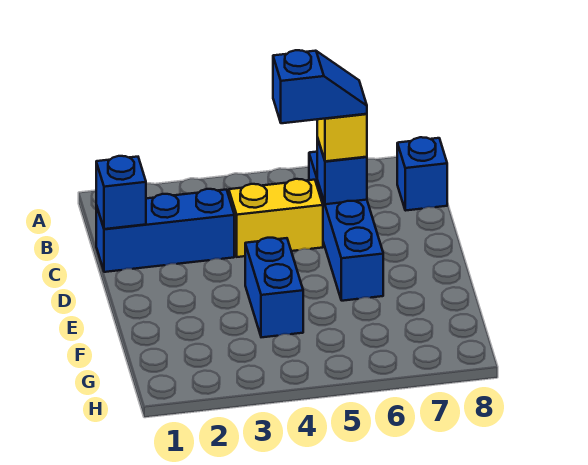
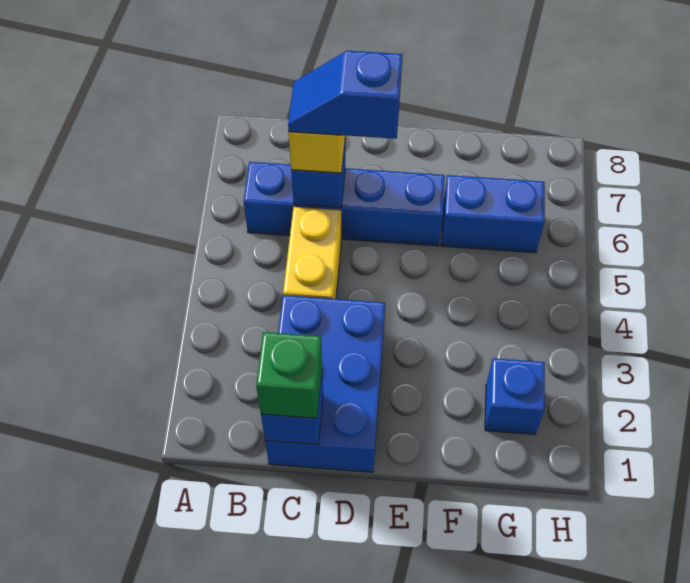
blue 1x1 brick [397,137,447,211] -> blue 1x1 brick moved to [485,358,545,434]
blue 1x3 brick [96,189,234,272] -> blue 2x3 brick [265,295,385,472]
none -> green 1x1 brick [256,332,322,418]
blue 1x2 slope [273,50,367,123] -> blue 1x2 slope turned to [288,51,403,139]
blue 1x2 brick [245,238,303,337] -> blue 1x2 brick moved to [441,175,545,253]

